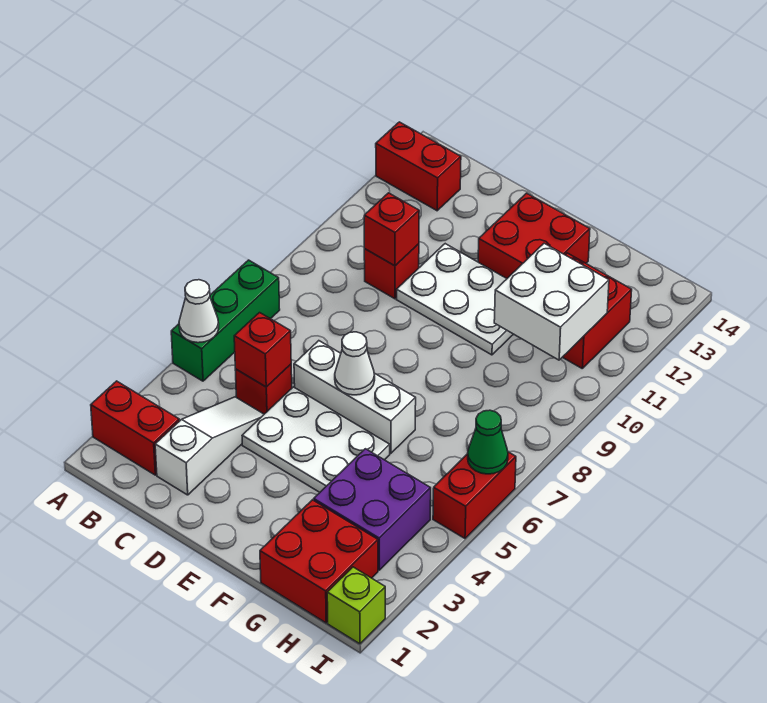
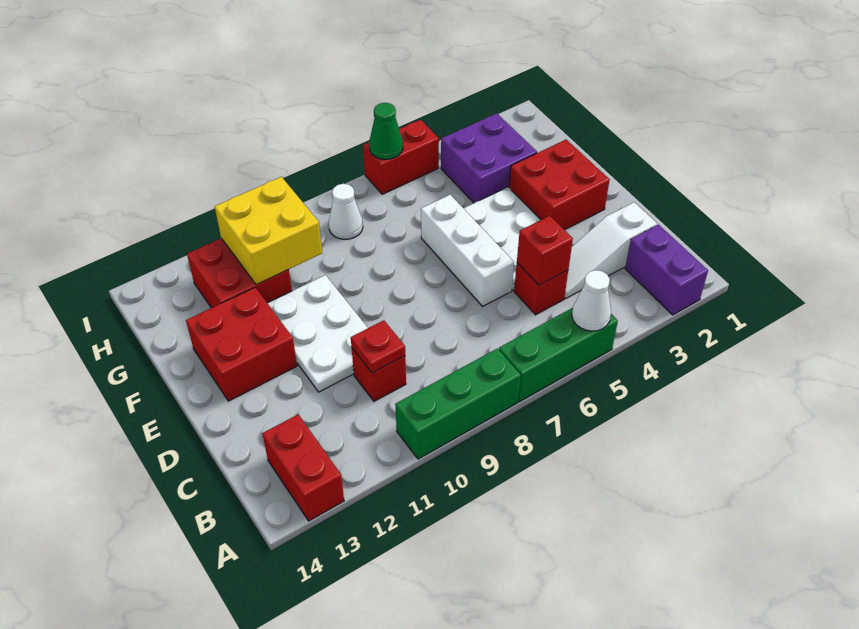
red 1x2 brick [91,381,179,475] -> purple 1x2 brick [625,225,708,315]
none -> green 1x3 brick [395,349,521,459]
red 1x1 brick [364,193,419,266] -> red 1x1 plate [351,320,405,373]
white 1x1 cone [335,332,375,395] -> white 1x1 cone moved to [329,184,363,239]
red 2x2 brick [260,500,378,623] -> red 2x2 brick moved to [509,140,610,230]
white 2x2 brick [494,243,609,360] -> yellow 2x2 brick [215,177,322,285]
lime 1x1 brick [327,567,385,644] -> none

